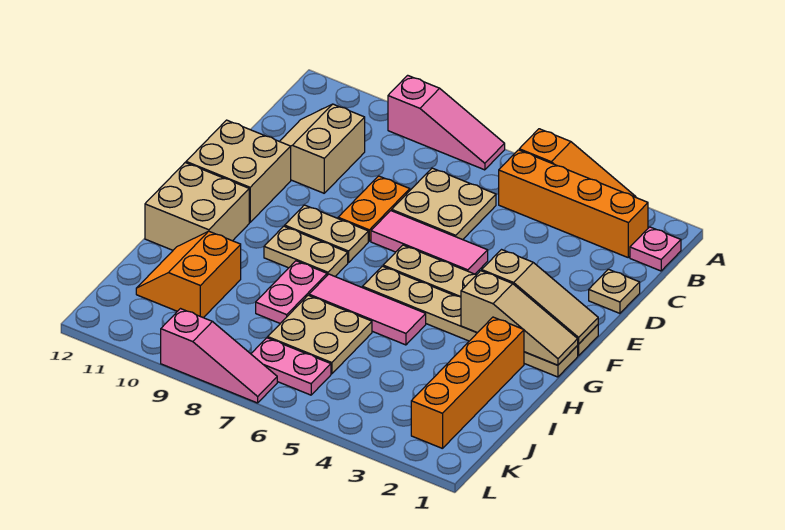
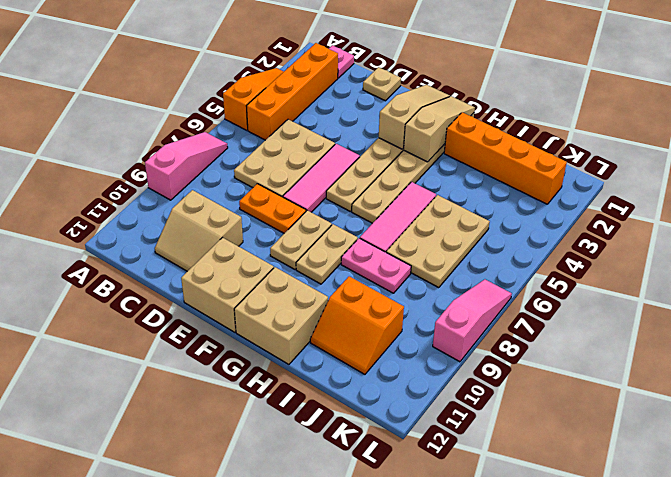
tan 2x2 plate [392,168,496,240] -> tan 2x3 plate [234,119,335,197]
tan 2x2 plate [268,295,372,374] -> tan 2x3 plate [386,195,490,288]
pink 1x2 plate [251,338,331,395] -> none

